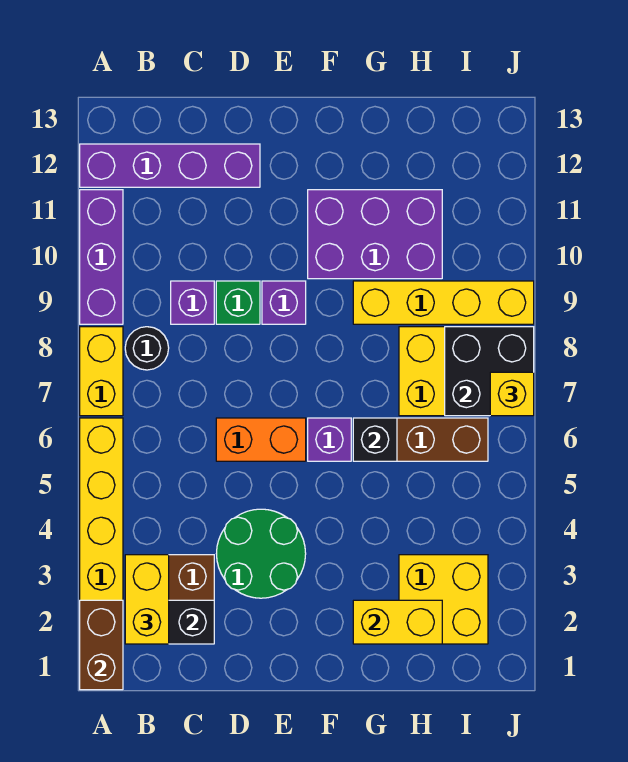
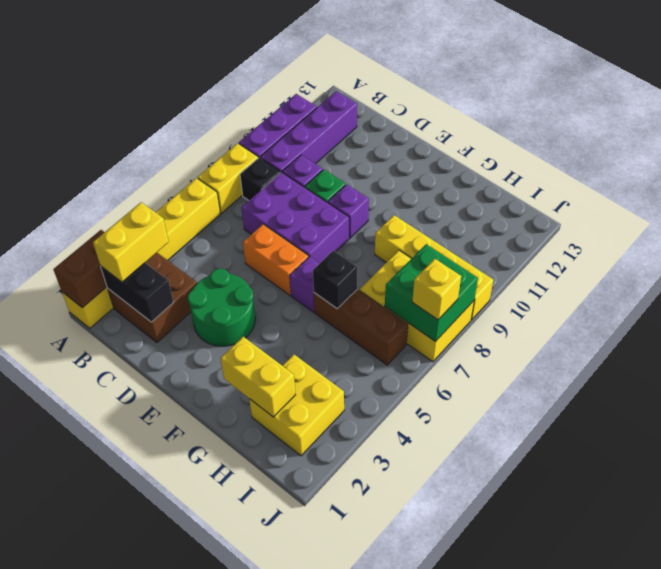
purple 1x4 brick [80,144,260,187] -> purple 1x4 brick turned to [260,91,357,173]
black 1x1 round brick [125,327,169,370] -> black 1x1 brick [240,158,280,201]
purple 2x3 brick [308,190,442,279] -> purple 2x3 brick moved to [241,172,349,263]
black 2x2 brick [445,327,534,416] -> green 2x2 brick [385,244,478,341]

